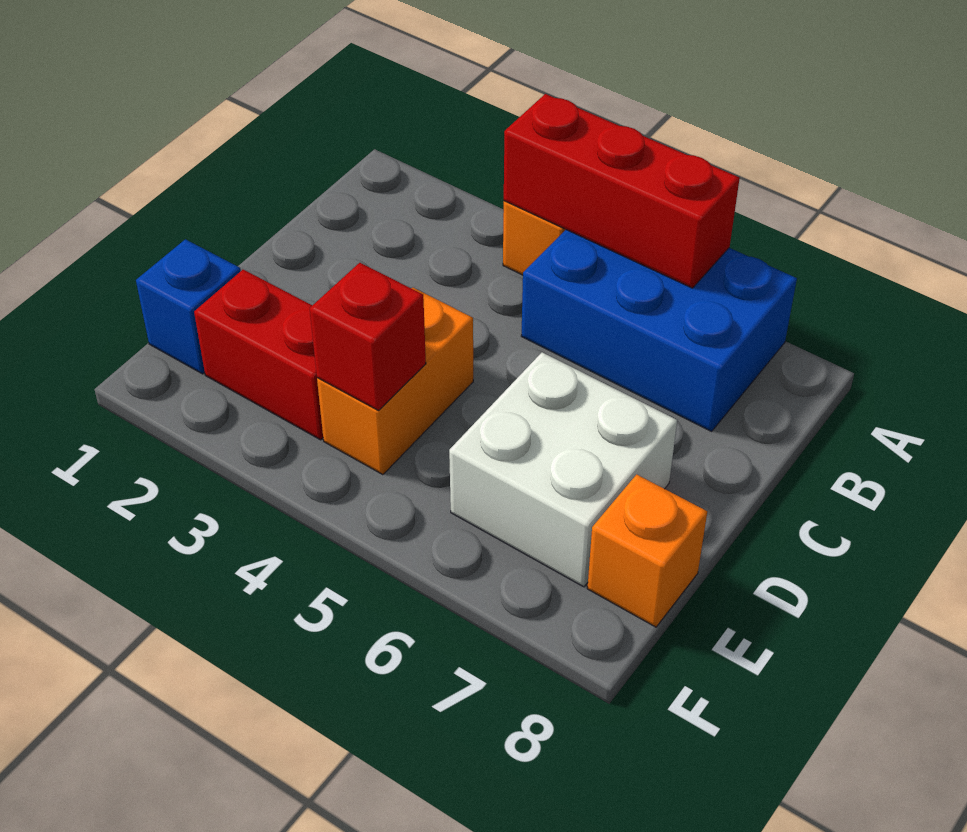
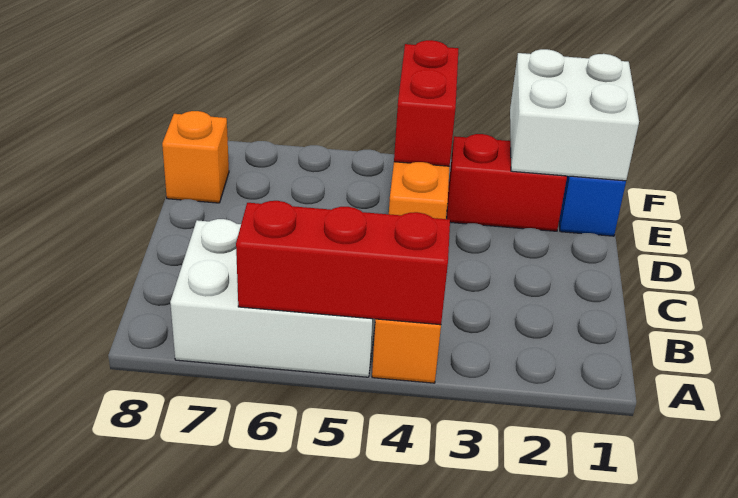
blue 2x3 brick [521,230,797,431] -> white 2x3 brick [170,219,376,377]
white 2x2 brick [449,352,677,587] -> white 2x2 brick moved to [510,49,639,181]
red 1x1 brick [310,263,426,411] -> red 1x2 brick [394,40,459,166]

